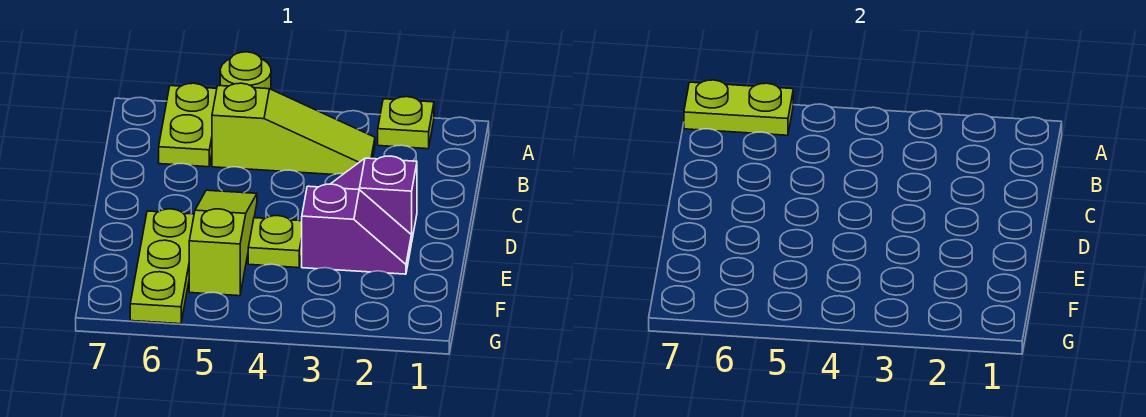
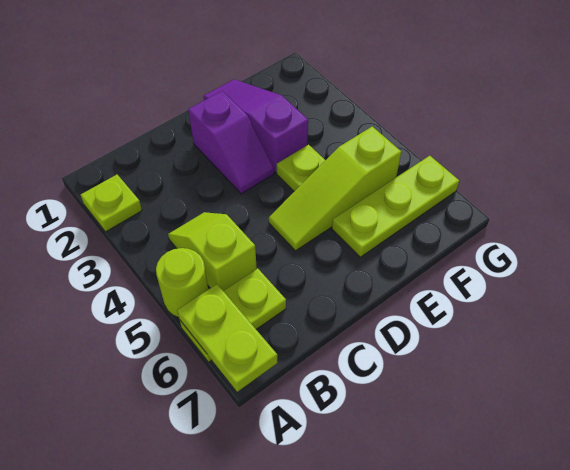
lime 1x3 slope [212,83,375,175] -> lime 1x2 slope [168,212,257,291]
purple 1x2 slope [302,184,411,274] -> purple 1x3 slope [203,79,308,173]

